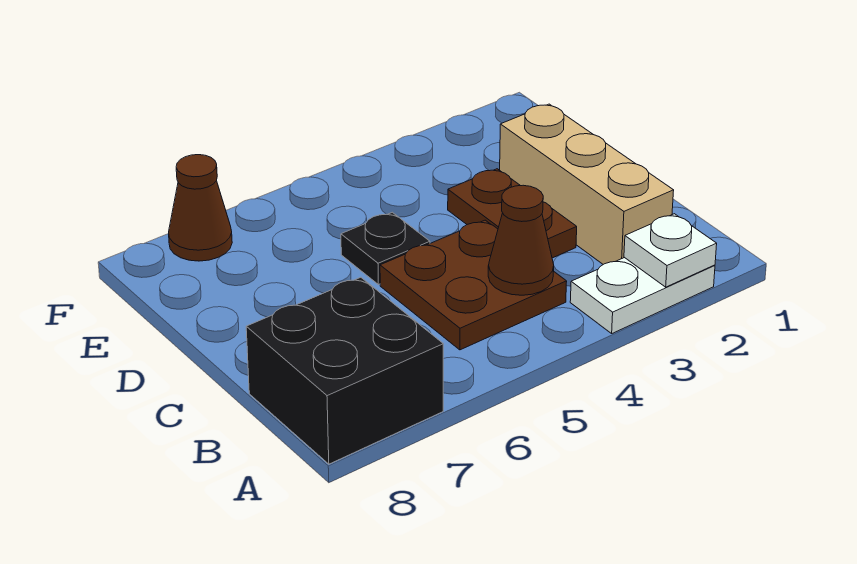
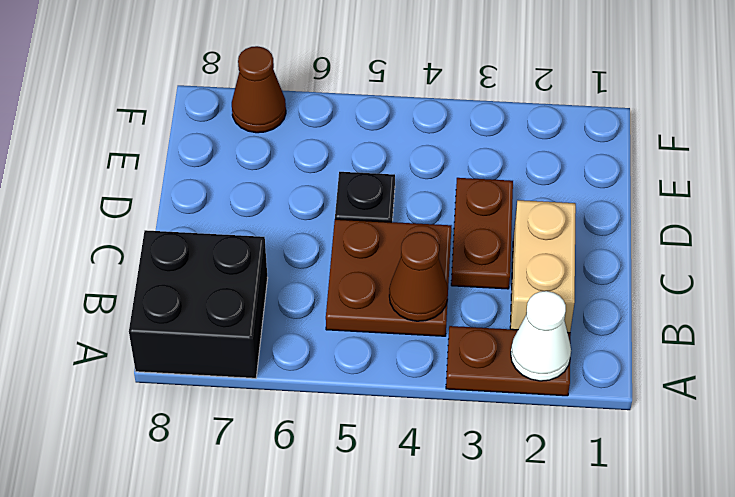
white 1x2 plate [570,257,715,333] -> brown 1x2 plate [446,326,571,396]
white 1x1 plate [624,214,717,287] -> white 1x1 cone [511,291,571,381]
tan 1x3 brick [500,104,674,264] -> tan 1x2 brick [510,200,576,333]

